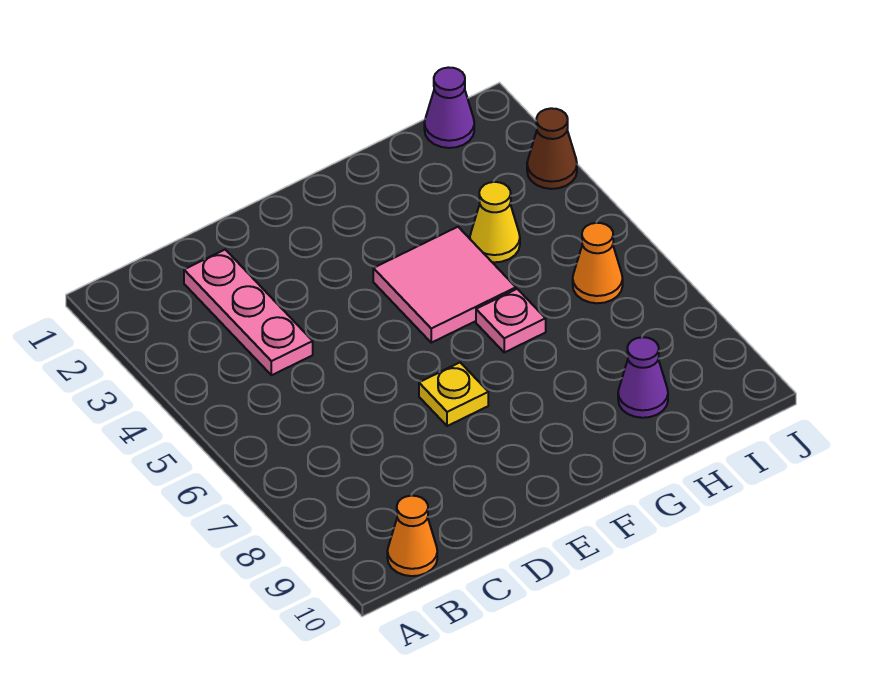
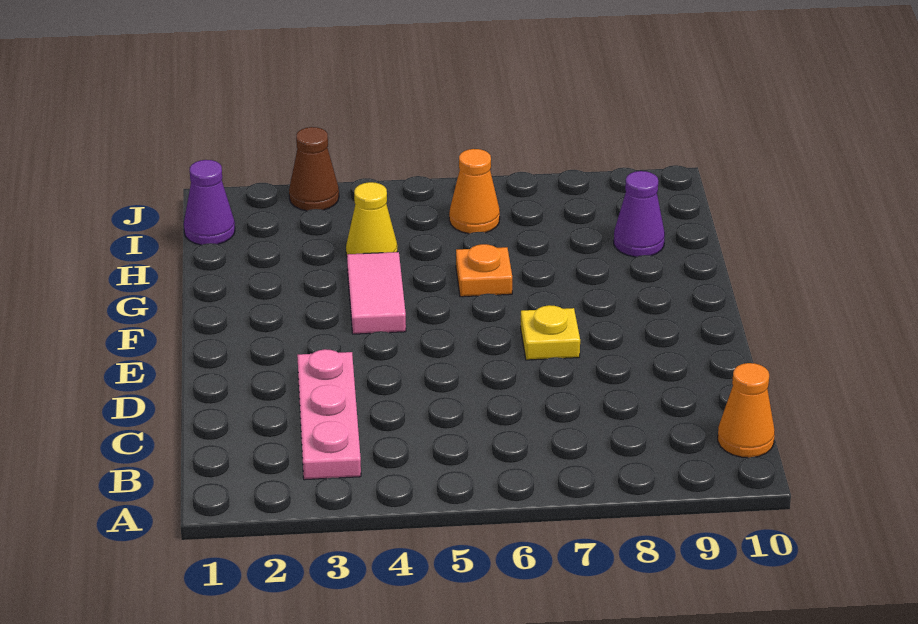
pink 1x3 plate [184,250,313,375] -> pink 1x3 plate turned to [297,349,361,480]
pink 2x2 tile [373,227,516,343] -> pink 1x2 tile [347,252,406,334]
pink 1x1 plate [476,289,546,352] -> orange 1x1 plate [456,244,512,297]

